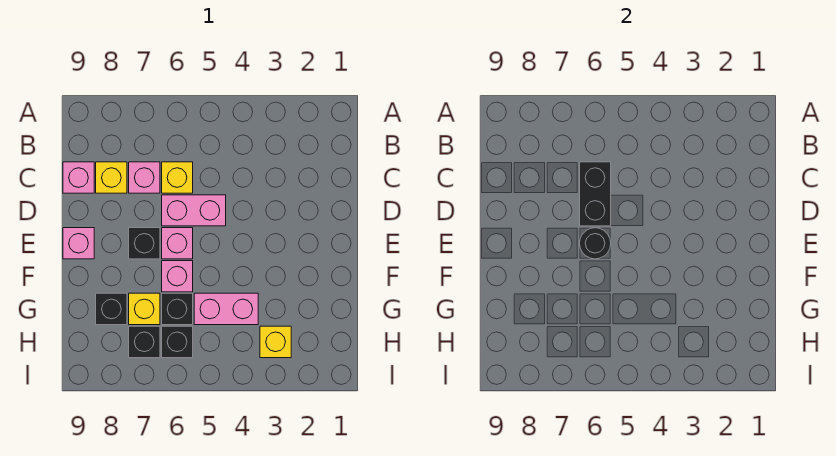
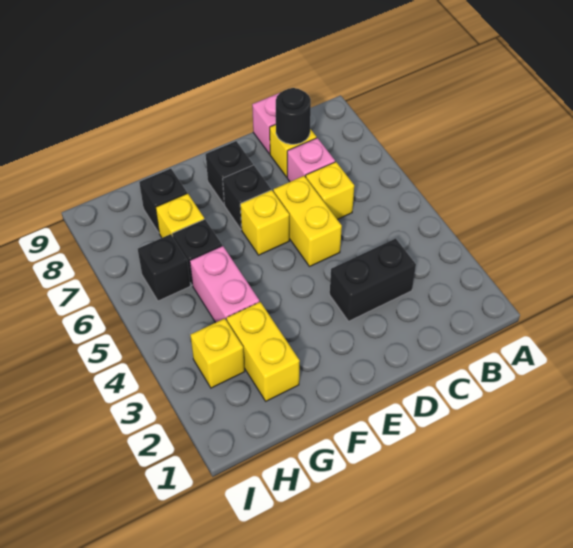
black 1x2 brick [580,162,611,226] -> black 1x2 brick moved to [330,238,416,321]
pink 1x2 brick [162,195,226,226] -> yellow 1x2 brick [273,176,342,267]
pink 1x1 brick [162,228,193,259] -> yellow 1x1 brick [240,190,289,255]
black 1x1 round brick [580,228,611,259] -> black 1x1 round brick moved to [276,88,311,144]
pink 1x1 brick [63,228,94,259] -> none
pink 1x1 brick [162,261,193,292] -> none
none -> yellow 1x2 brick [227,302,300,401]
black 1x1 brick [129,326,160,358] -> black 1x1 brick moved to [206,141,253,204]

